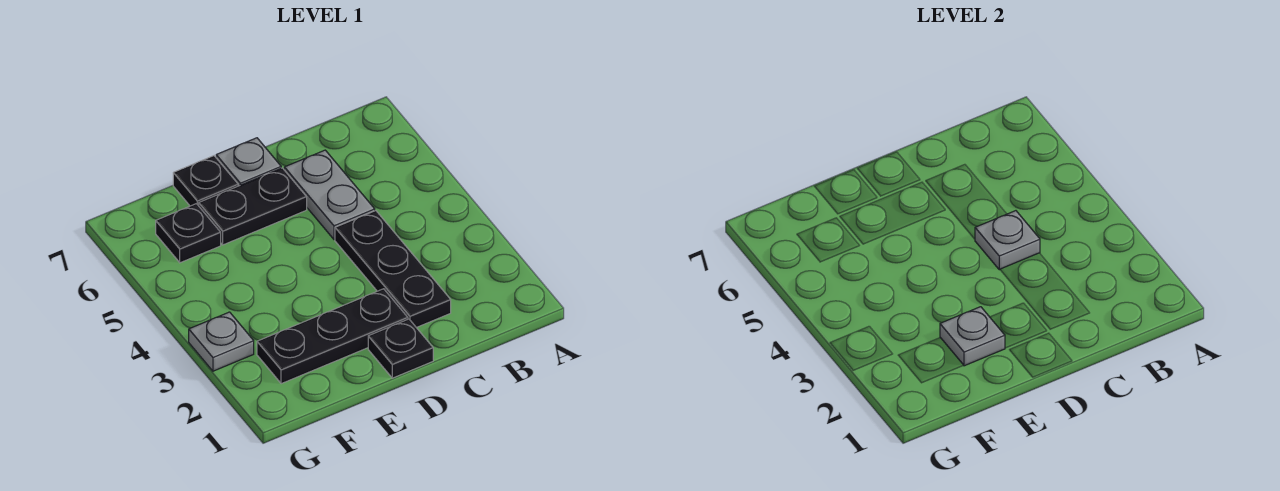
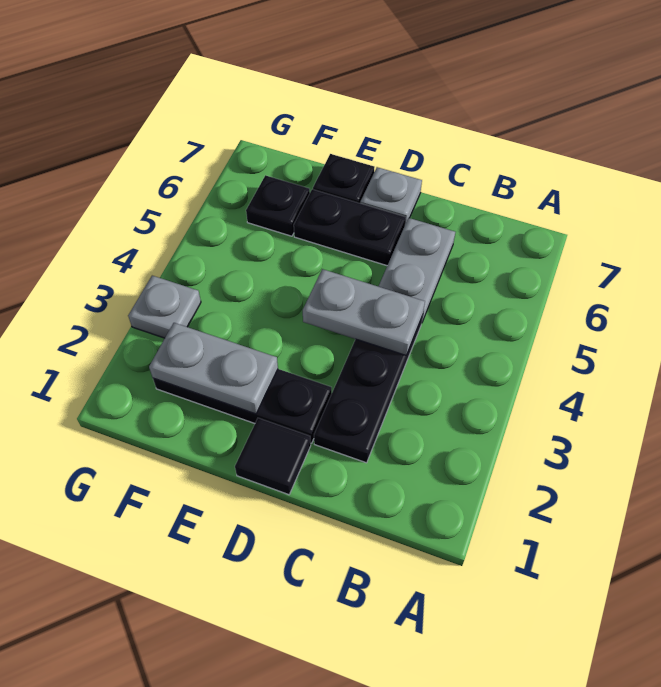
grey 1x1 plate [975,211,1040,270] -> grey 1x2 plate [303,269,425,355]
black 1x1 plate [368,319,433,378] -> black 1x1 tile [235,418,311,495]
grey 1x1 plate [940,307,1005,366] -> grey 1x2 plate [149,323,278,414]

